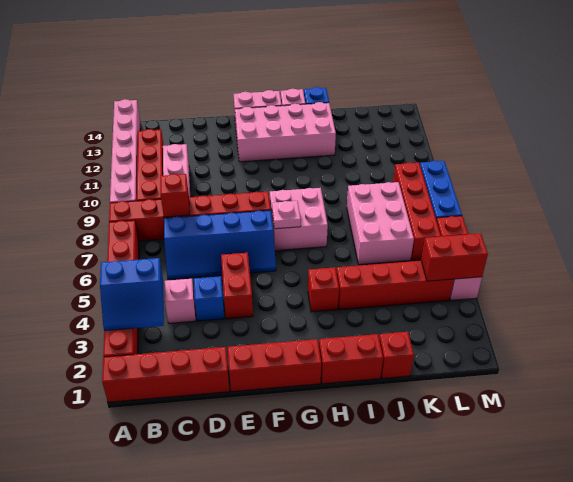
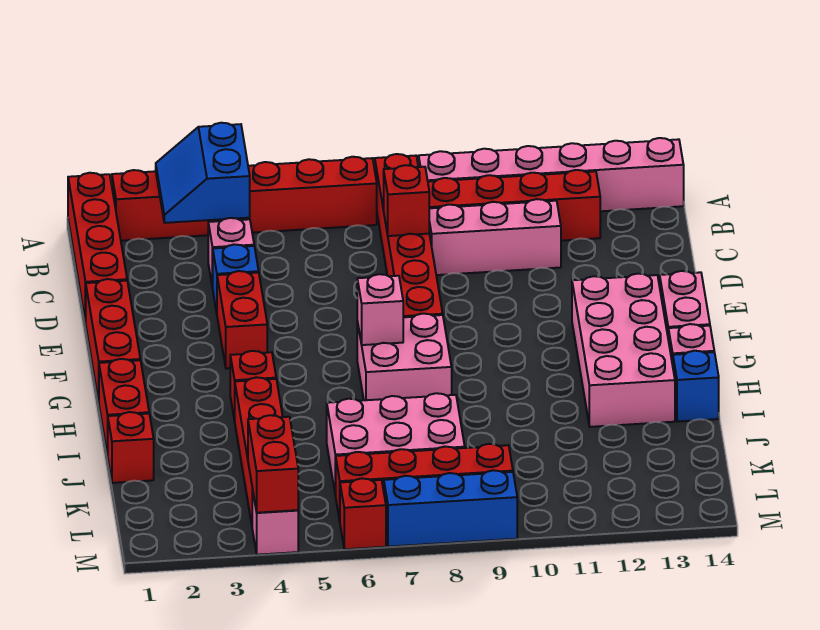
blue 2x4 slope [164,210,276,279] -> none
red 1x2 brick [221,253,253,319] -> red 1x2 brick turned to [217,271,267,368]
pink 1x1 plate [272,201,301,229] -> pink 1x1 brick [357,274,403,345]

